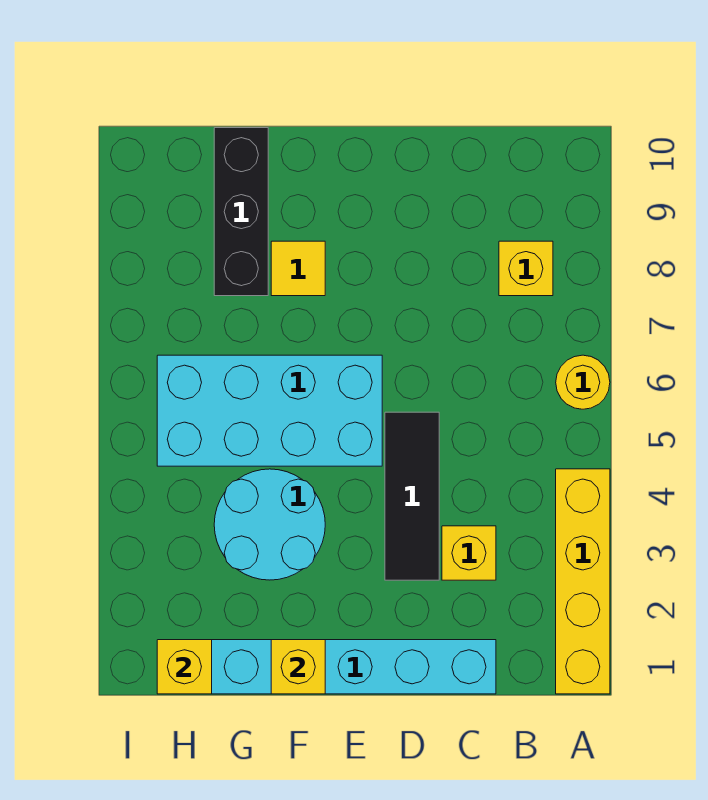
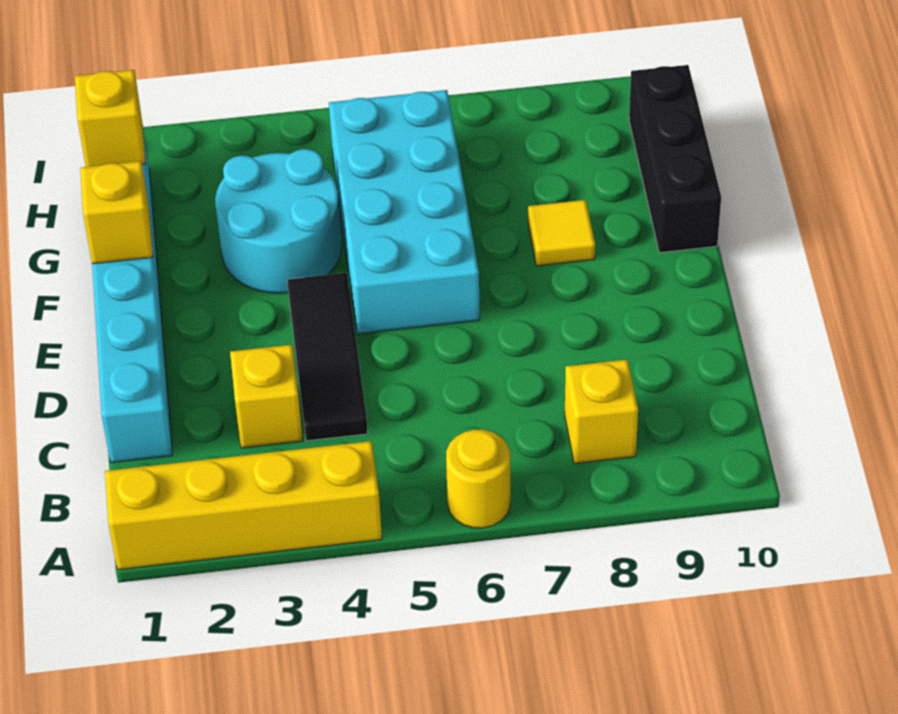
black 1x3 tile [385,412,439,580] -> black 1x3 tile turned to [287,273,368,441]
black 1x3 brick [214,128,268,296] -> black 1x3 brick turned to [629,65,721,253]

